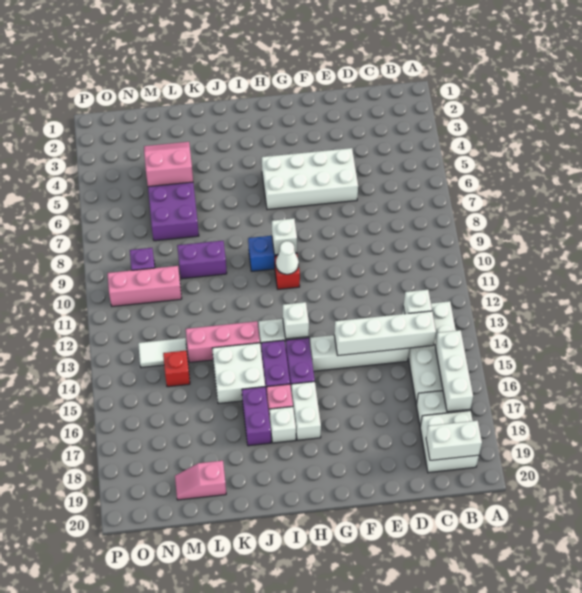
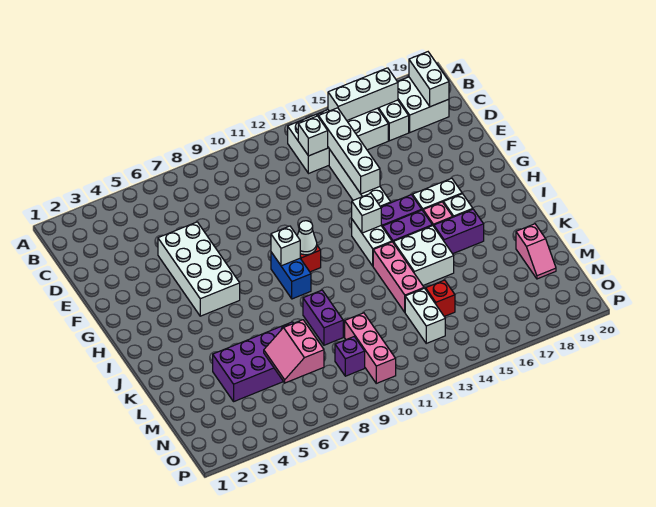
pink 2x2 slope [144,142,193,187] -> pink 2x2 slope moved to [264,320,324,383]
white 1x2 tile [138,338,187,368] -> white 1x2 brick [405,288,445,343]

